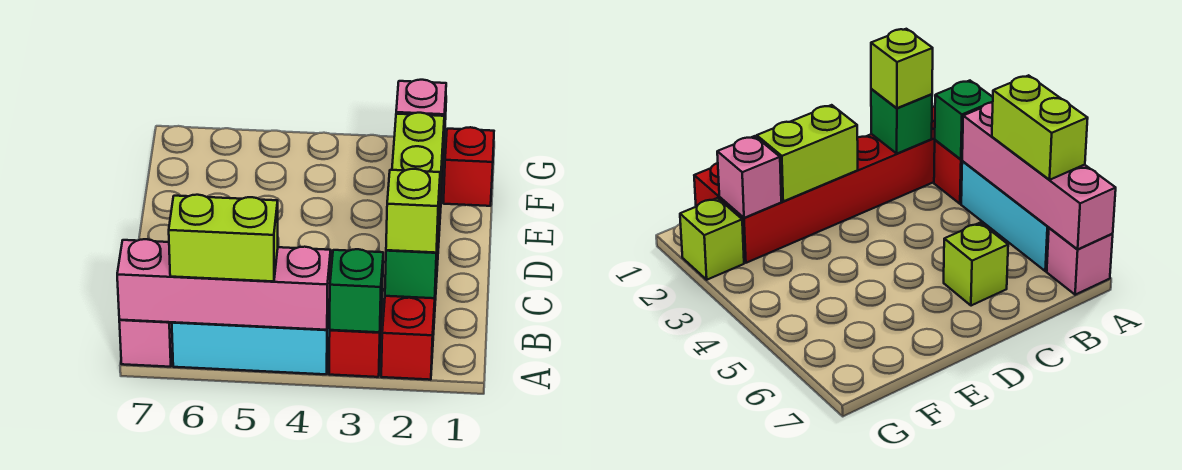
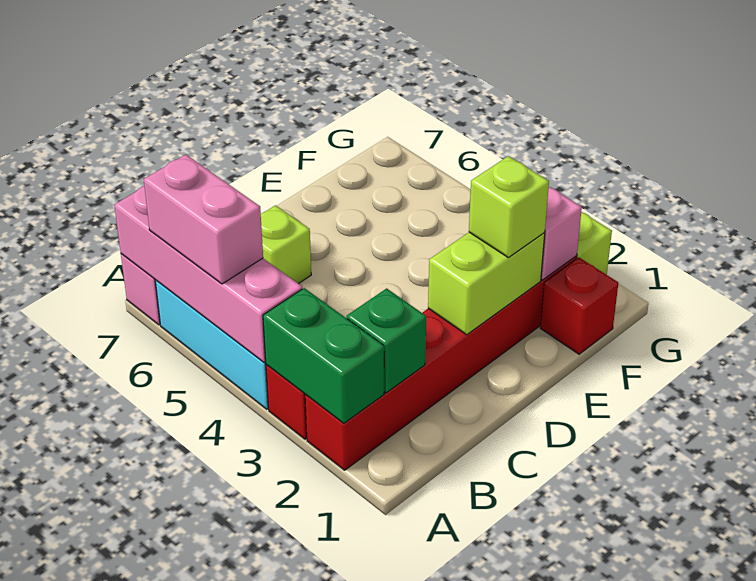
green 1x1 brick [330,249,383,332] -> green 1x2 brick [263,288,384,423]
lime 1x2 brick [169,195,278,281] -> pink 1x2 brick [144,155,263,284]
lime 1x1 brick [386,169,440,253] -> lime 1x1 brick moved to [469,156,549,258]

